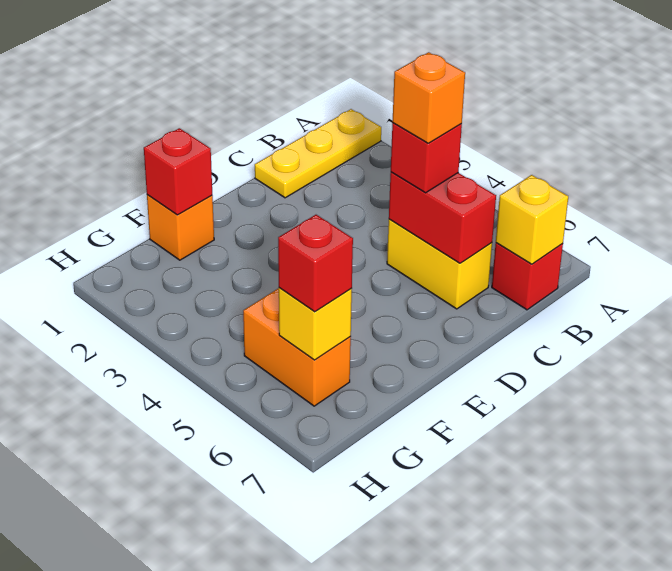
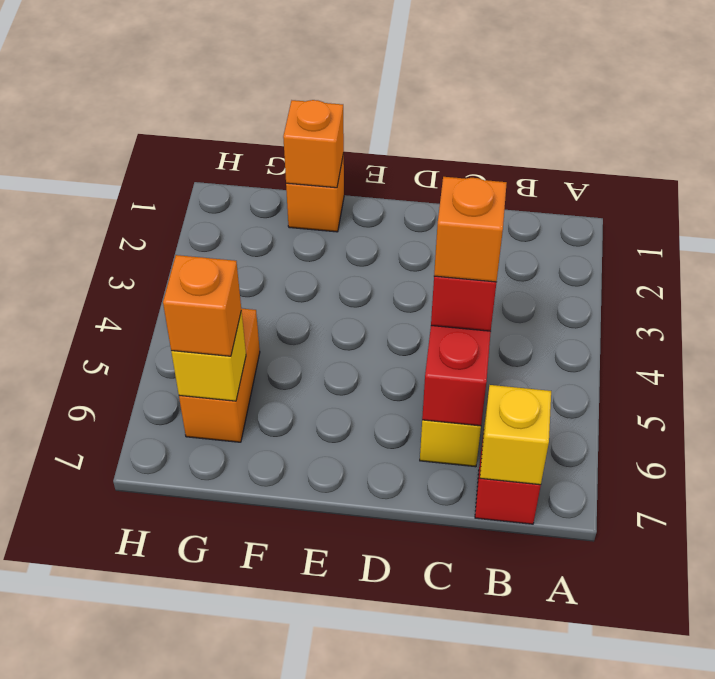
yellow 1x3 plate [255,109,381,198] -> none
red 1x1 brick [144,128,212,215] -> orange 1x1 brick [283,100,344,188]
red 1x1 brick [278,215,353,312] -> orange 1x1 brick [163,255,241,356]

